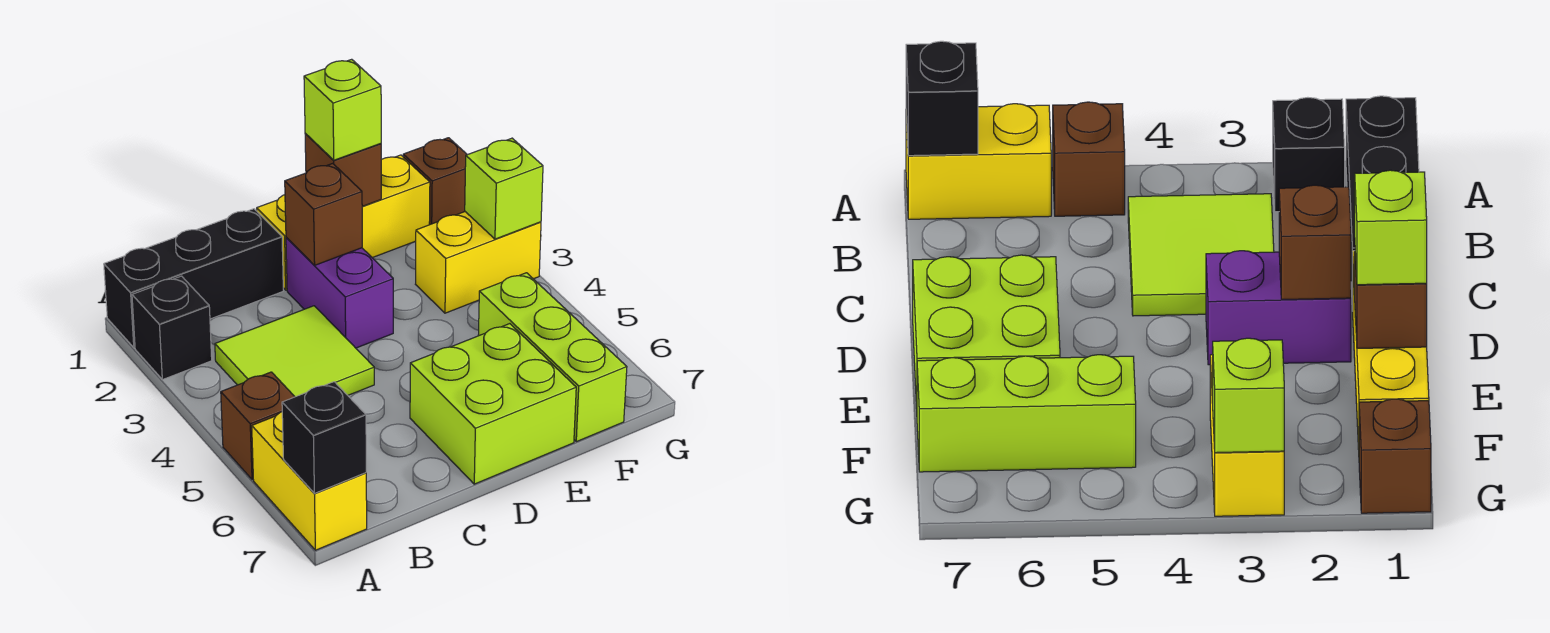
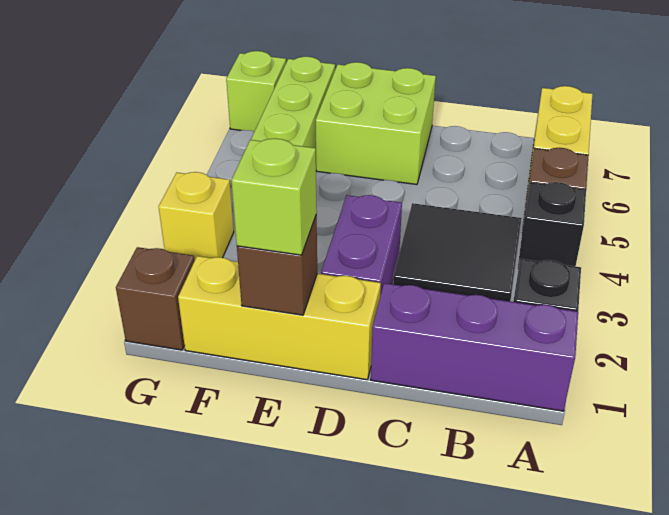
black 1x3 brick [104,209,283,348] -> purple 1x3 brick [371,283,578,411]
black 1x1 brick [282,382,366,493] -> black 1x1 brick moved to [517,182,586,270]
lime 2x2 tile [215,306,374,397] -> black 2x2 tile [393,203,522,301]
brown 1x1 brick [285,163,362,265] -> none
yellow 1x2 brick [415,212,541,313] -> yellow 1x1 brick [159,172,234,259]
lime 1x1 brick [465,138,543,239] -> lime 1x1 brick moved to [226,51,286,131]

